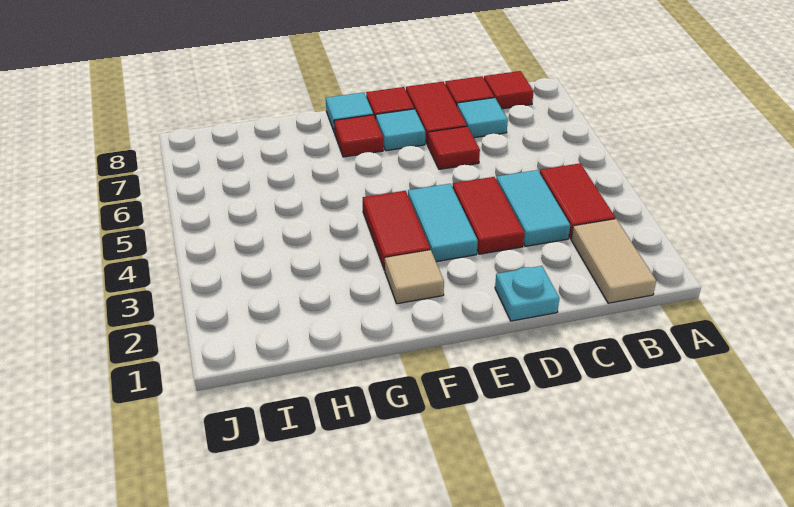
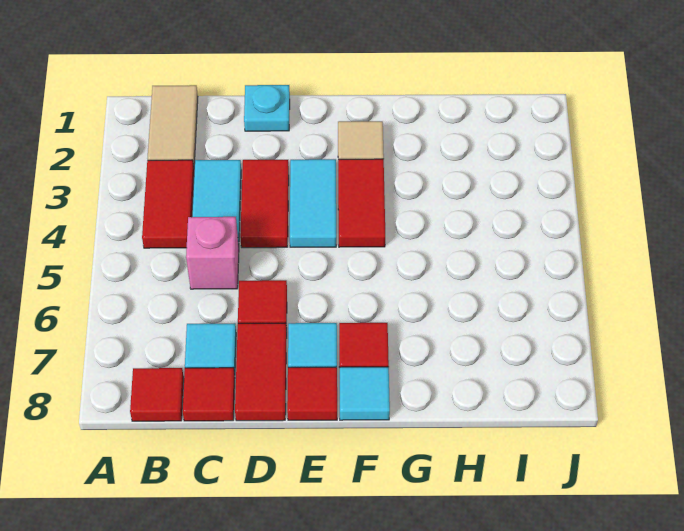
none -> pink 1x1 brick [186,217,239,289]

